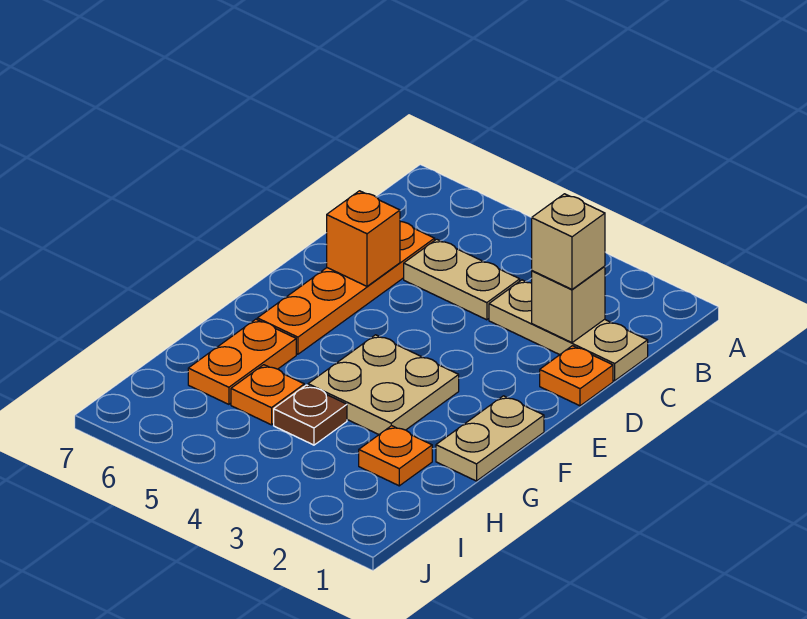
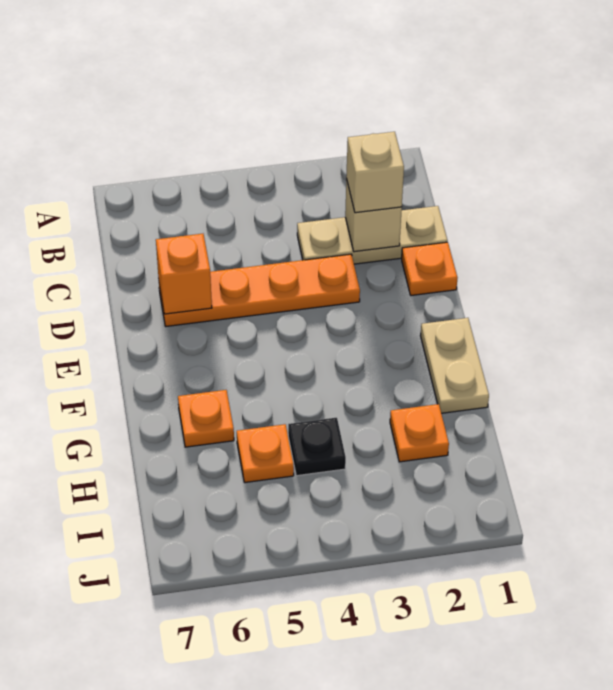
tan 1x2 plate [404,239,520,320] -> none
orange 1x4 plate [257,222,435,354] -> orange 1x4 plate turned to [159,254,360,326]
tan 2x2 plate [308,335,459,434] -> none
orange 1x2 plate [188,319,296,404] -> orange 1x1 plate [178,390,234,447]
brown 1x1 plate [274,385,347,445] -> black 1x1 plate [288,418,346,476]

